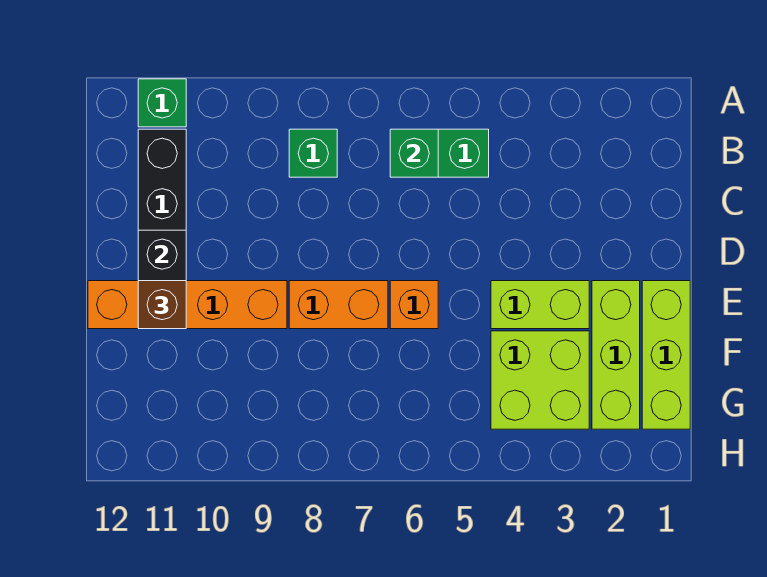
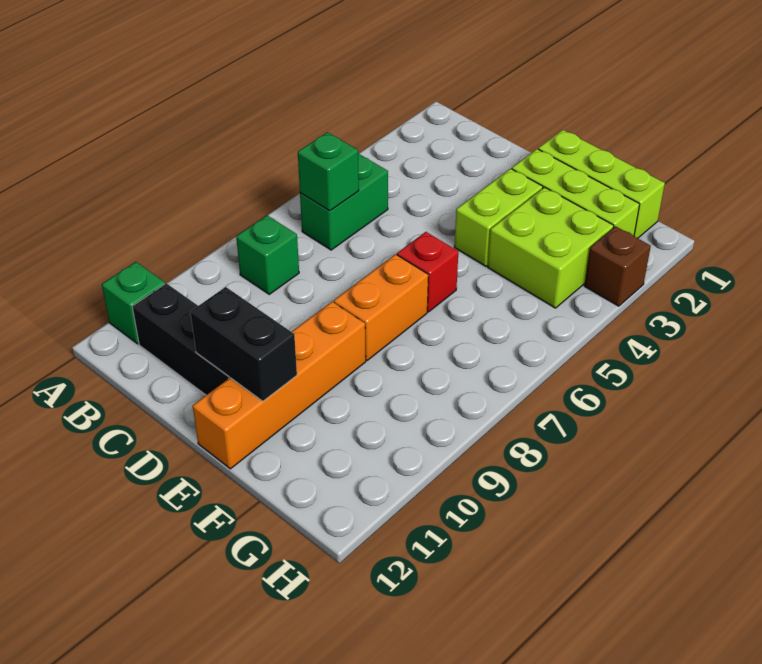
orange 1x1 brick [390,281,438,329] -> red 1x1 brick [397,232,458,312]
brown 1x1 brick [138,281,186,329] -> brown 1x1 brick moved to [584,226,651,306]

